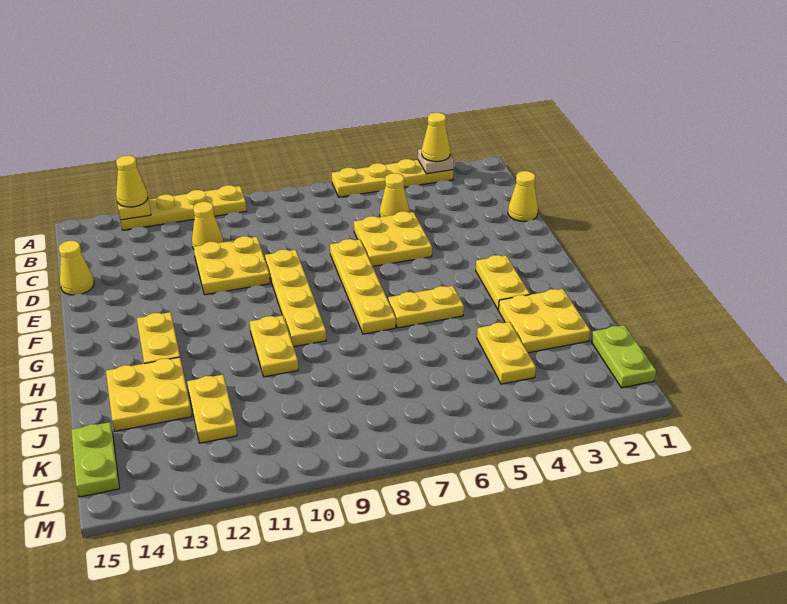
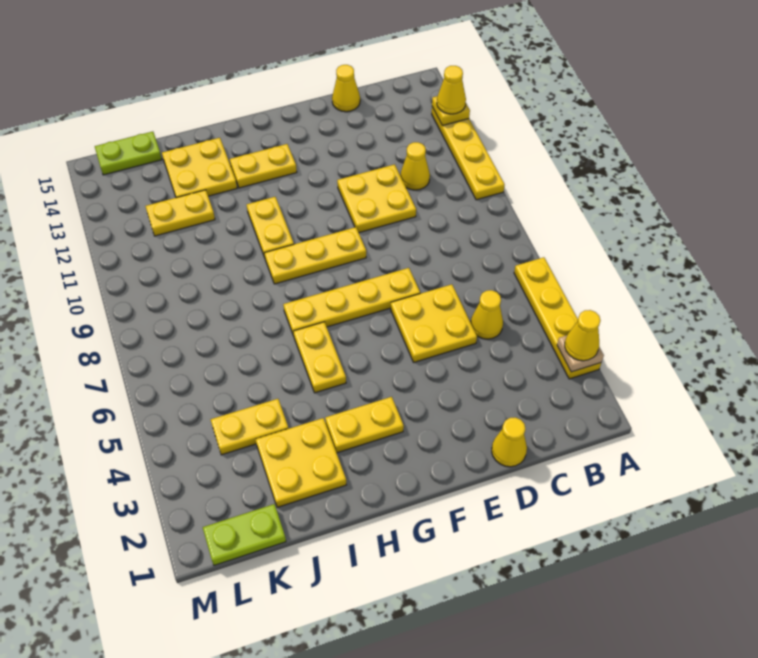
yellow 1x4 plate [265,250,326,347] -> yellow 1x3 plate [264,227,366,284]
yellow 1x2 plate [250,315,298,377] -> yellow 1x2 plate turned to [247,197,294,257]

